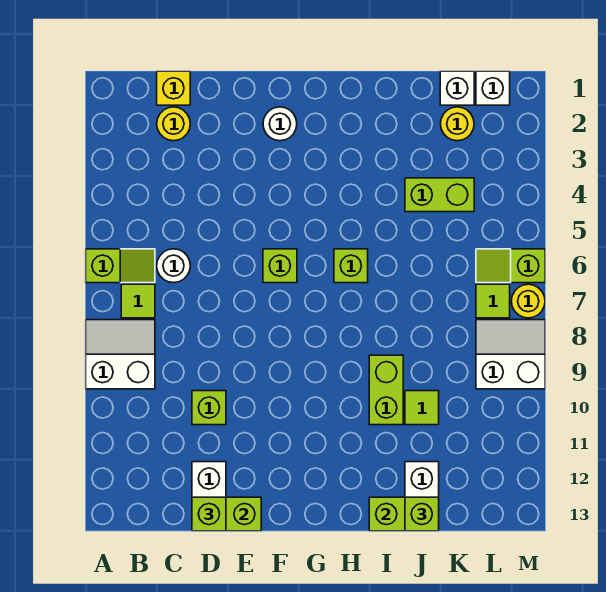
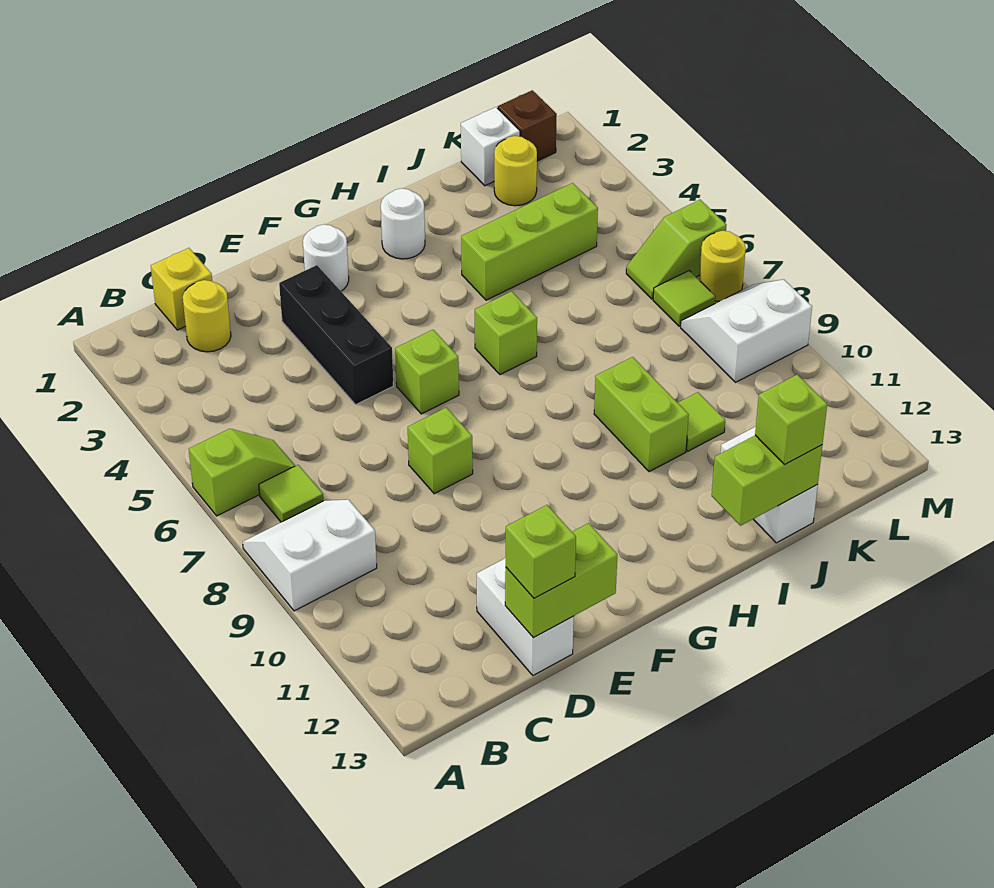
white 1x1 round brick [157,249,190,283] -> white 1x1 round brick moved to [381,188,425,259]
lime 1x1 brick [192,391,226,425] -> lime 1x1 brick moved to [408,408,473,494]
none -> black 1x3 brick [279,265,393,404]
lime 1x2 brick [405,178,474,212] -> lime 1x3 brick [461,183,598,300]
white 1x1 brick [476,71,510,105] -> brown 1x1 brick [498,90,557,161]

